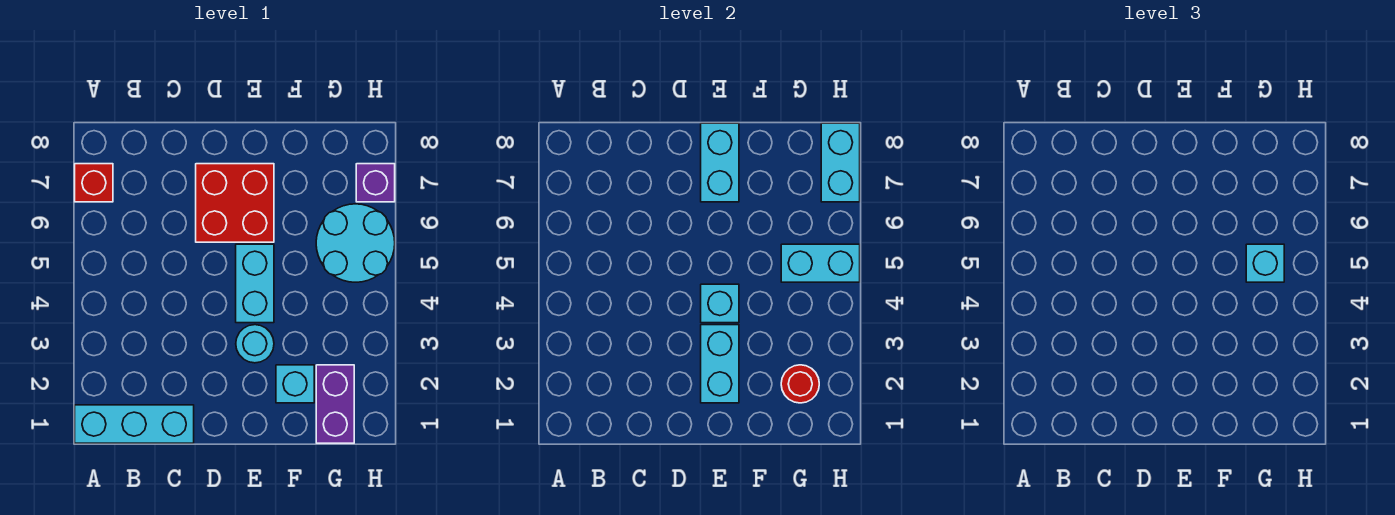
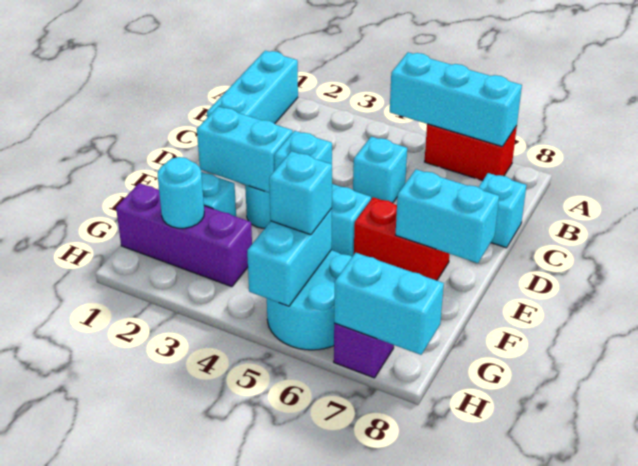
none -> cyan 1x3 brick [390,52,522,147]
red 1x1 brick [75,164,113,202] -> red 1x2 brick [425,124,517,181]
none -> cyan 1x1 brick [353,136,407,203]
none -> cyan 1x1 brick [479,173,526,248]
red 2x2 brick [196,164,274,242] -> red 1x2 brick [354,197,450,280]
purple 1x2 brick [316,365,354,443] -> purple 1x3 brick [116,183,252,287]
red 1x1 round brick [781,365,819,403] -> cyan 1x1 round brick [158,157,204,228]

